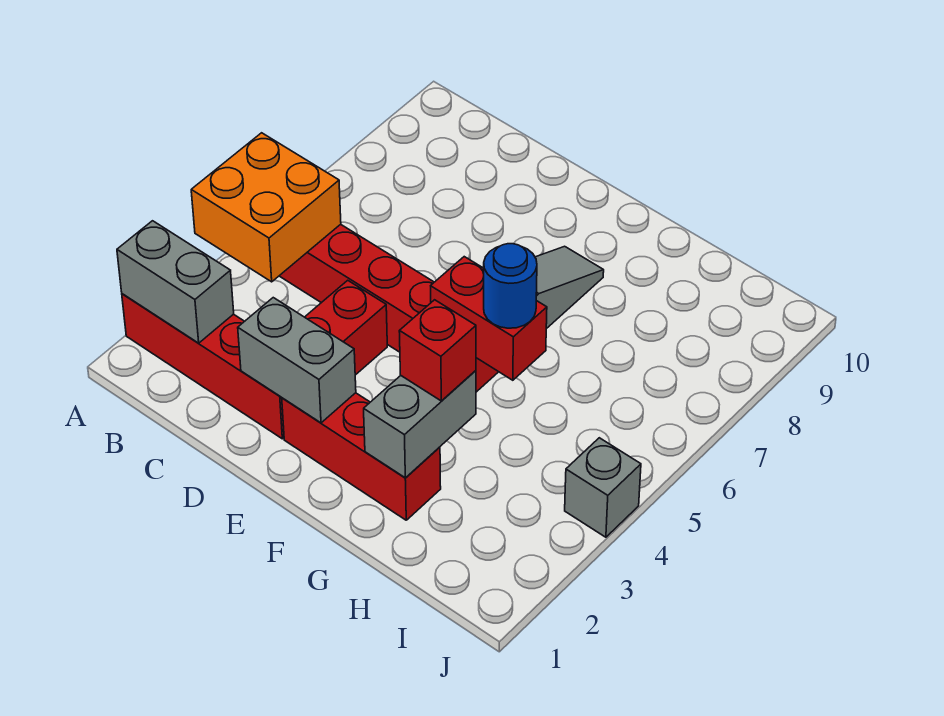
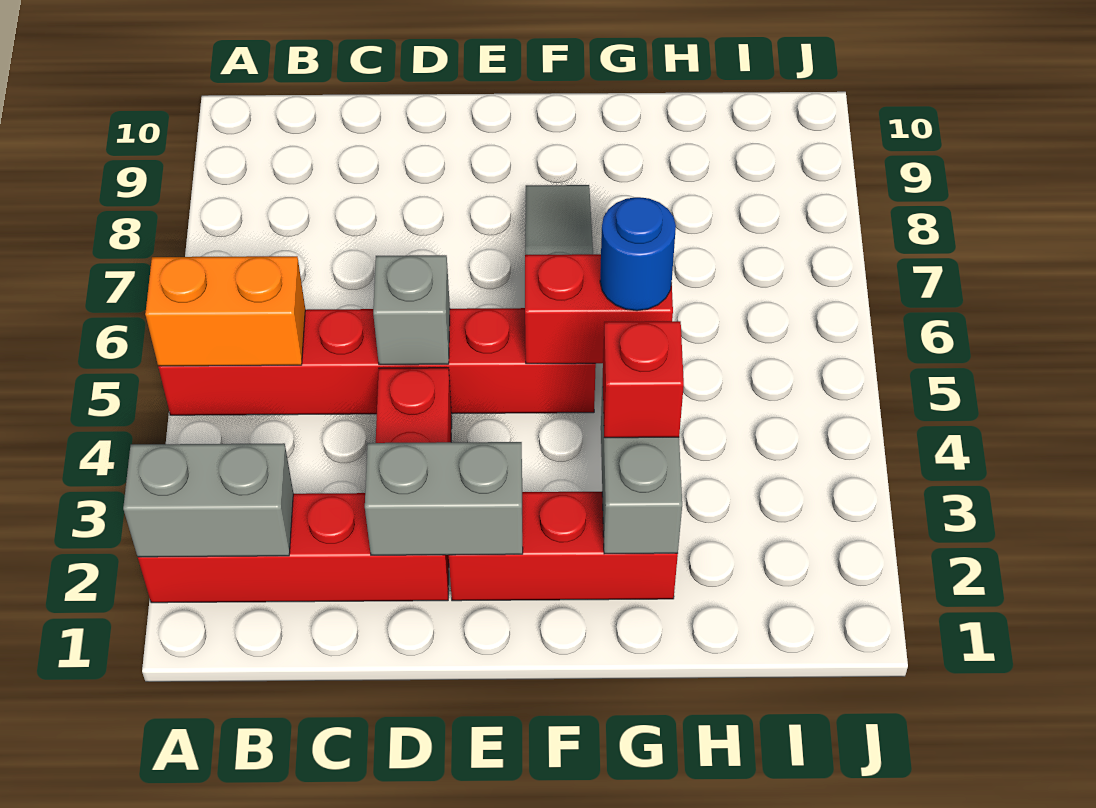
orange 2x2 brick [191,133,341,282] -> orange 1x2 brick [145,256,305,366]
grey 1x1 brick [565,438,641,537] -> grey 1x1 brick moved to [373,255,450,365]

